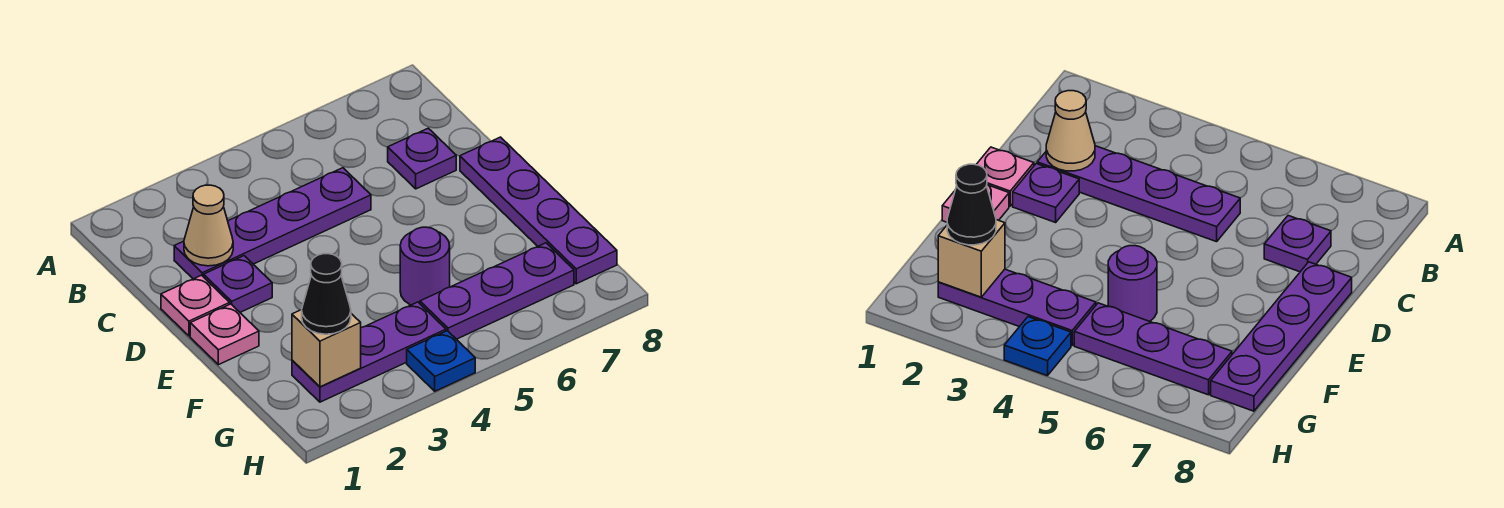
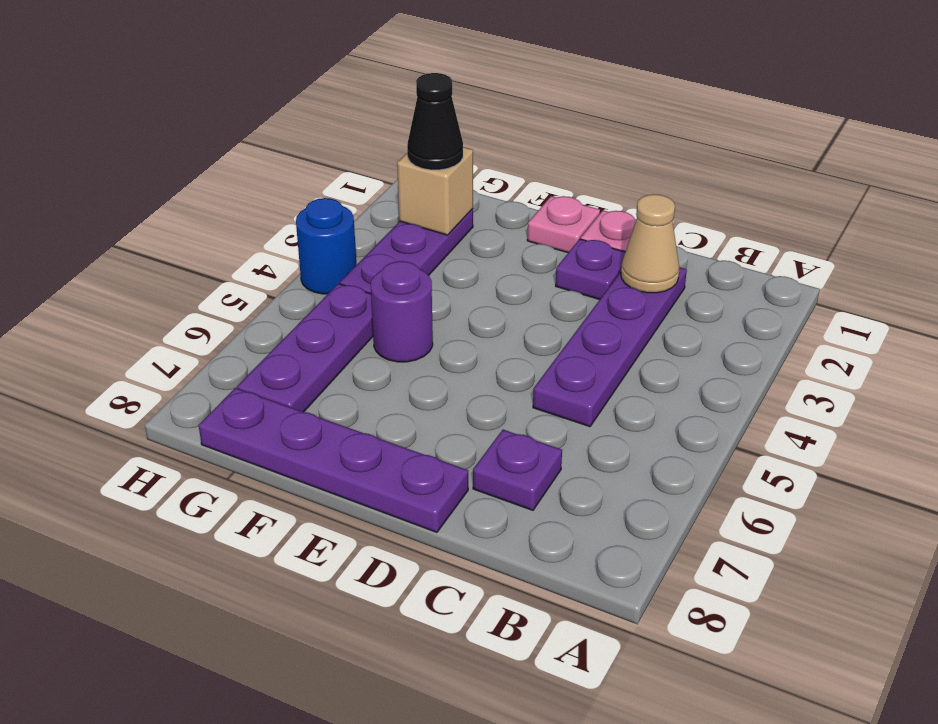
blue 1x1 plate [407,331,475,391] -> blue 1x1 round brick [296,198,356,294]

